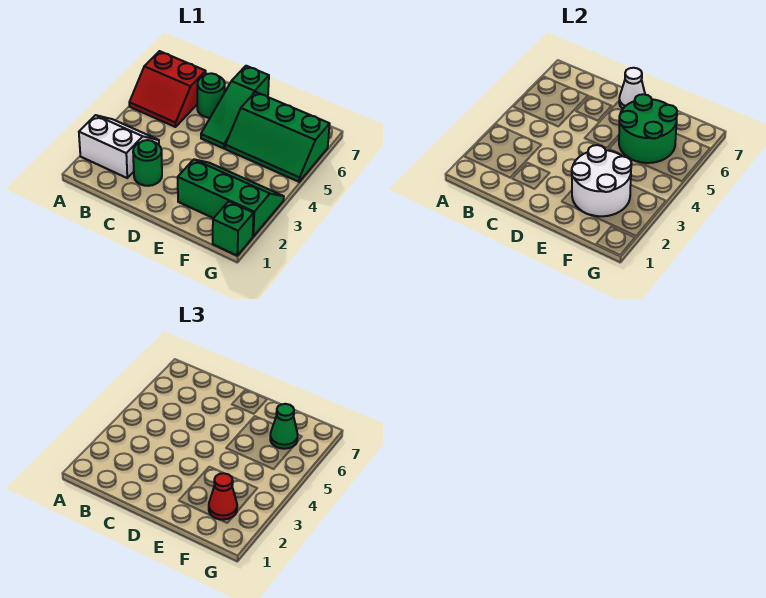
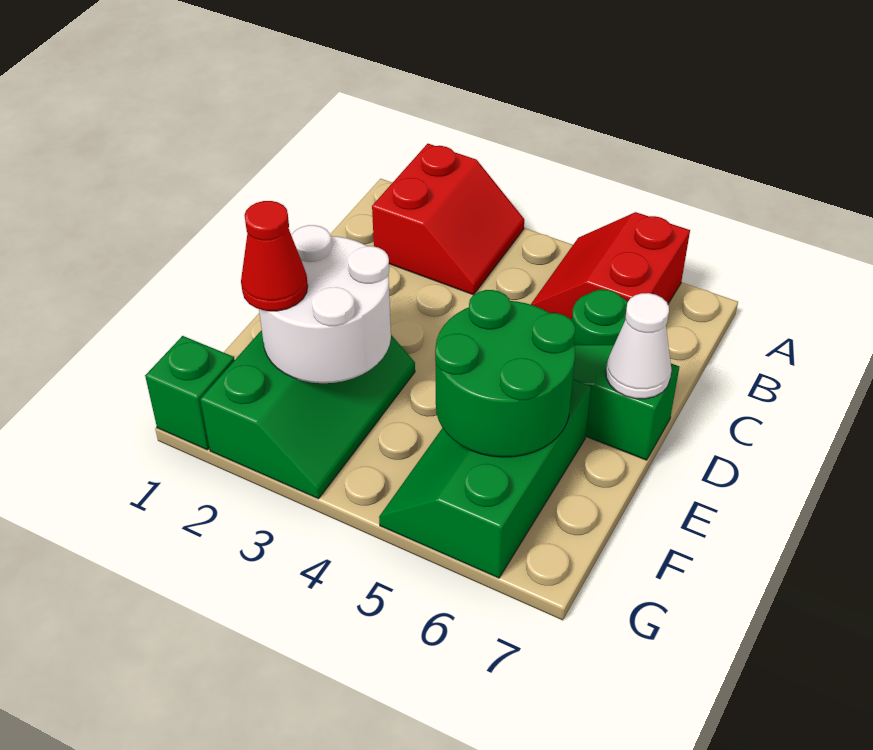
white 2x2 slope [79,115,159,178] -> red 2x2 slope [372,144,524,295]
green 1x1 round brick [133,140,162,186] -> none
green 1x1 cone [270,404,298,449] -> none

